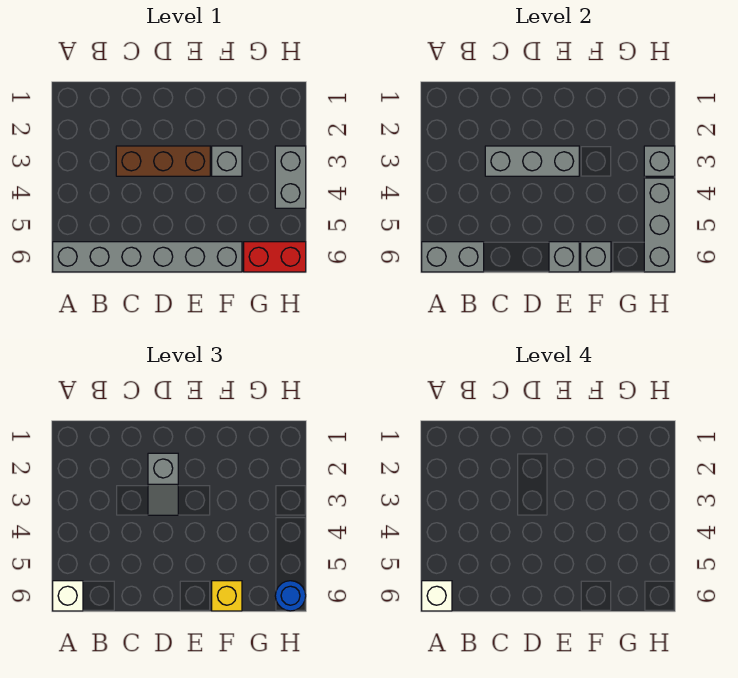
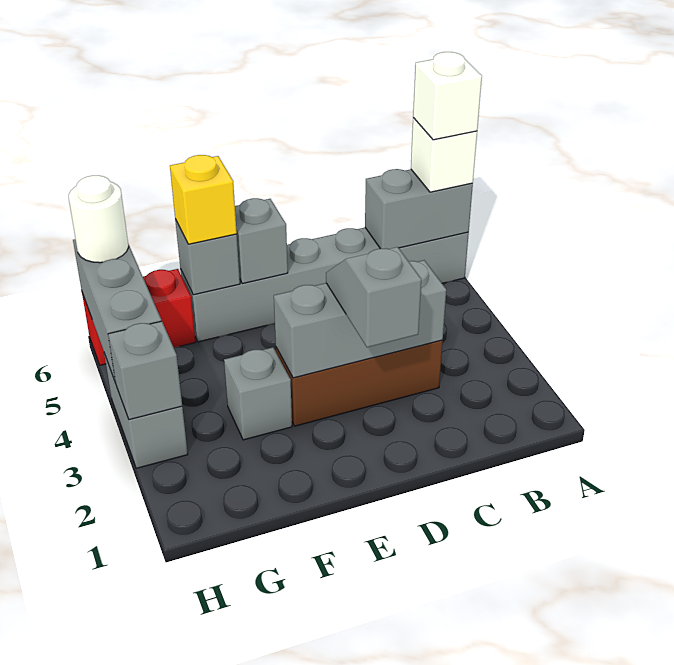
blue 1x1 round brick [275,581,306,611] -> white 1x1 round brick [69,176,129,263]

